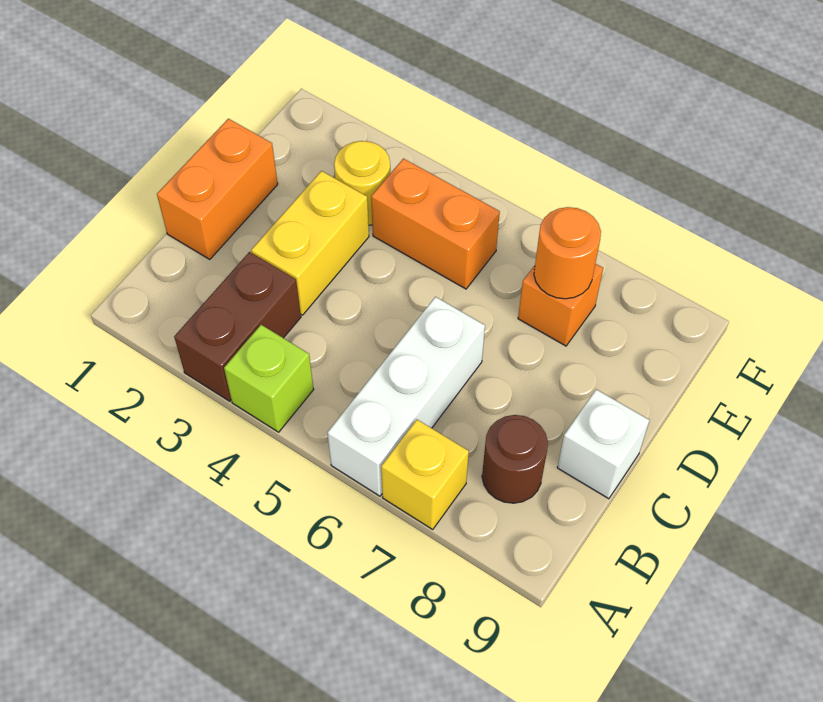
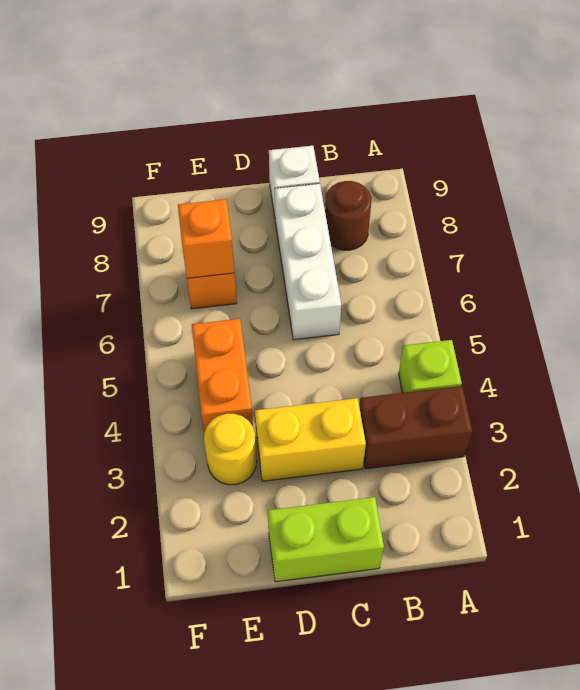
white 1x3 brick [328,297,485,496] -> white 1x3 brick turned to [275,184,341,340]
yellow 1x1 brick [381,420,469,529] -> none
orange 1x2 brick [157,119,278,259] -> lime 1x2 brick [268,497,384,582]
orange 1x1 round brick [534,207,601,299] -> orange 1x1 brick [178,199,234,278]

